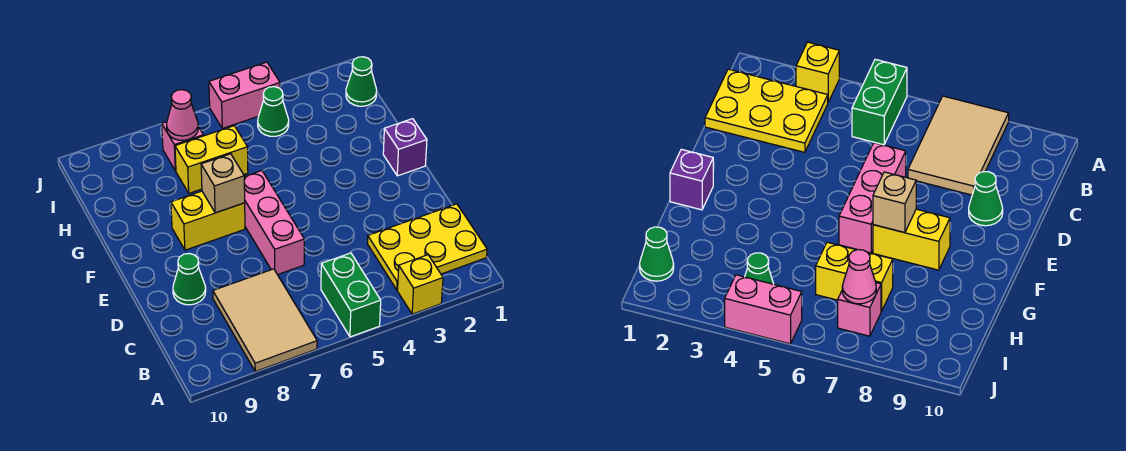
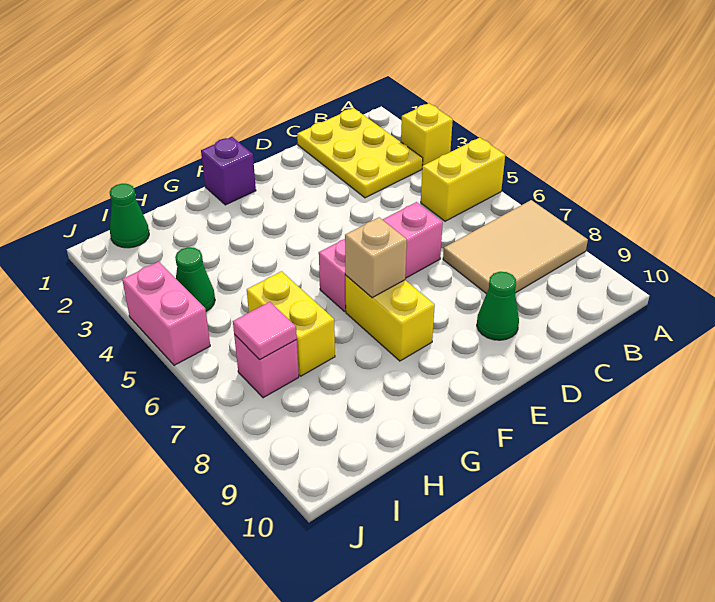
green 1x2 brick [321,253,381,337] -> yellow 1x2 brick [421,138,505,221]
pink 1x1 cone [167,90,198,140] -> pink 1x1 tile [233,302,297,360]

